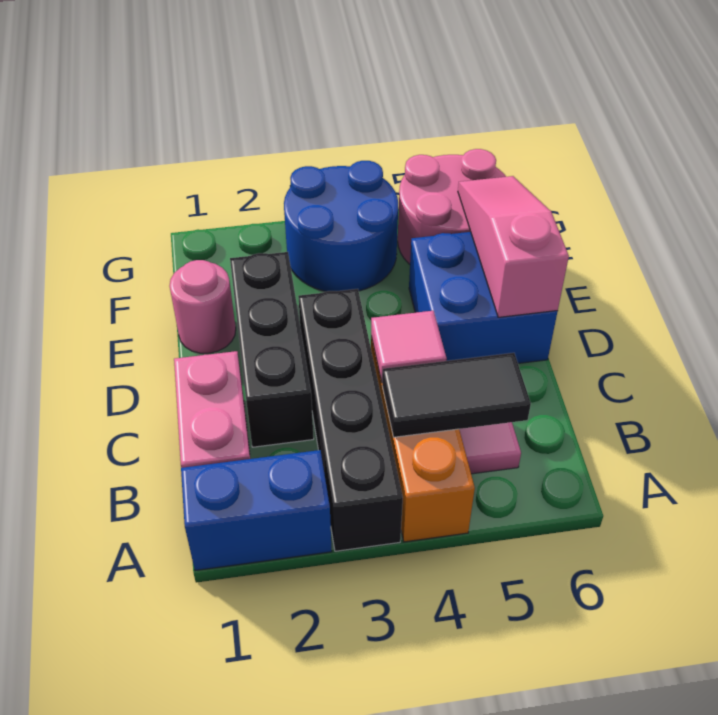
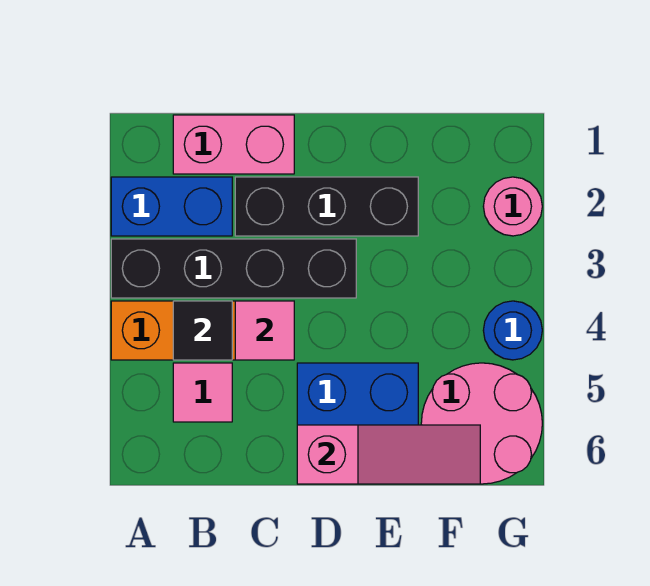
blue 1x2 brick [181,450,332,571] -> blue 1x2 brick turned to [111,177,232,236]
black 1x2 tile [382,353,531,437] -> black 1x1 tile [173,301,232,360]
pink 1x1 round brick [170,260,236,353] -> pink 1x1 round brick moved to [483,177,542,236]
blue 2x2 round brick [284,161,398,292] -> blue 1x1 round brick [483,301,542,360]

